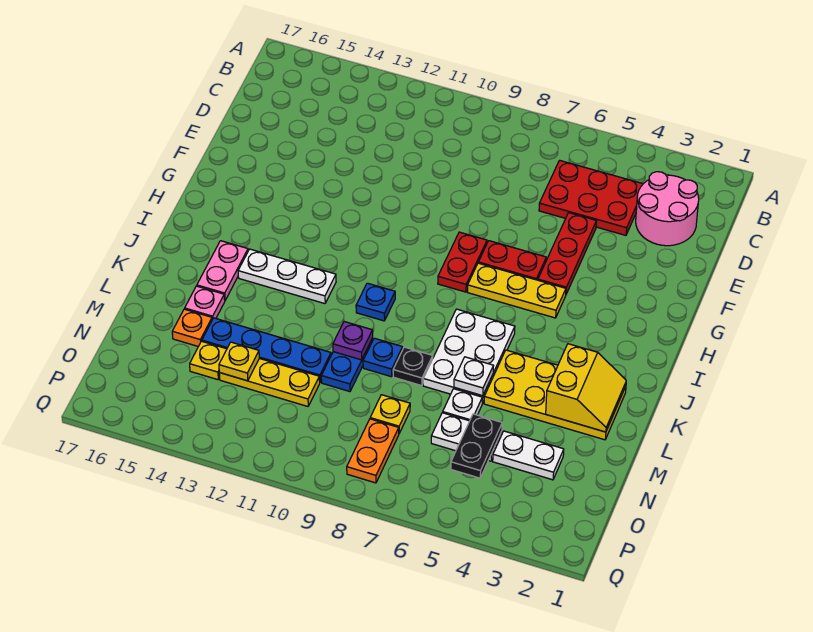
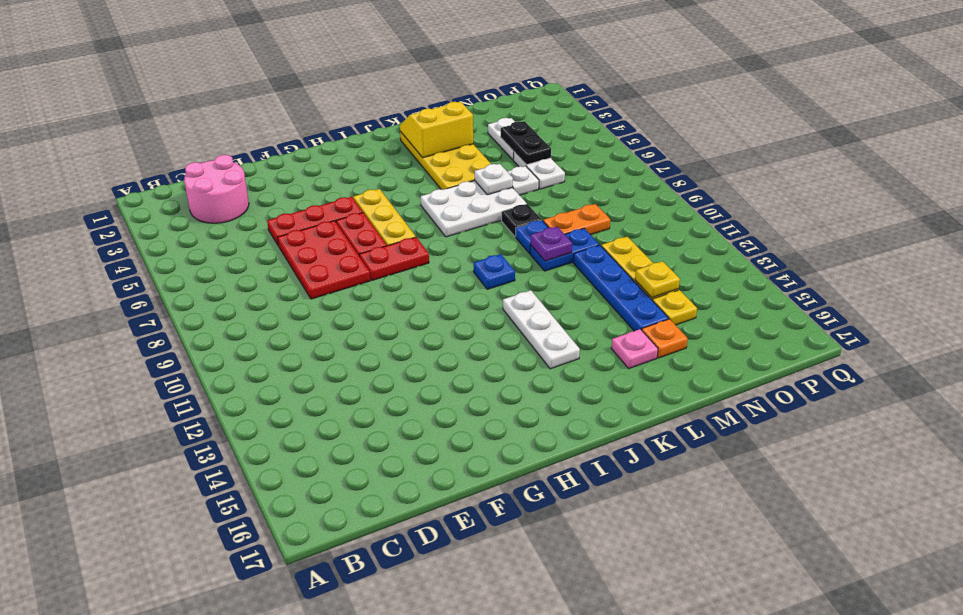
red 2x3 plate [539,160,643,235] -> red 2x3 plate moved to [277,221,370,299]
pink 1x2 plate [197,241,248,300] -> none
black 1x2 plate [451,414,502,478] -> black 1x2 plate turned to [501,121,551,165]
yellow 1x1 plate [370,395,410,433] -> none
orange 1x2 plate [347,419,399,483] -> orange 1x2 plate moved to [543,204,610,235]

